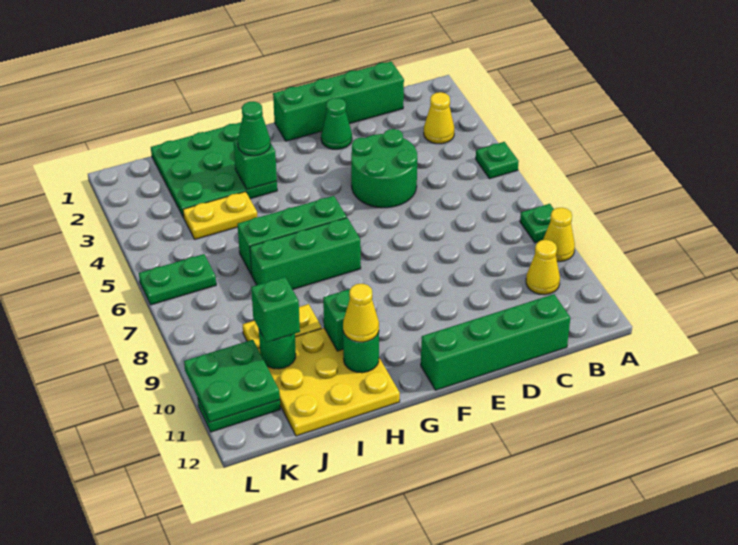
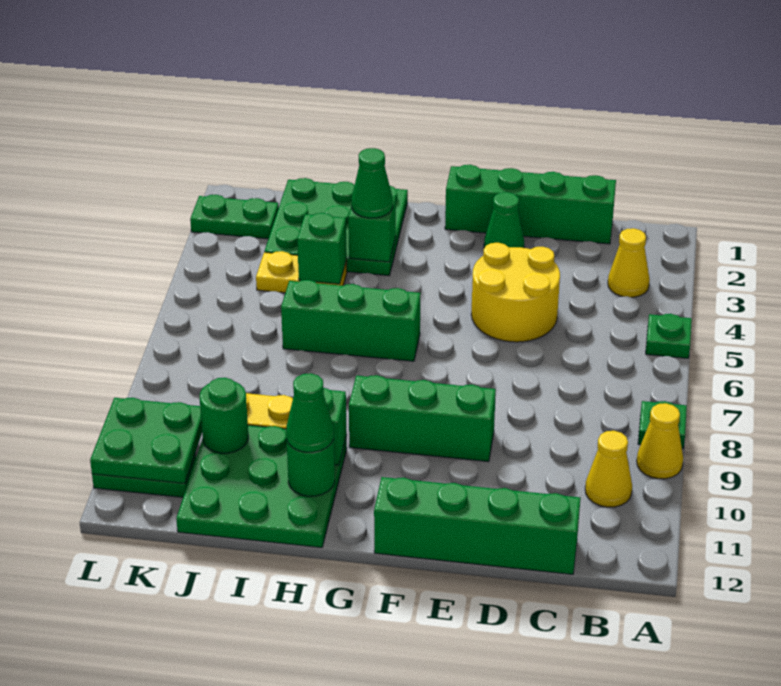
green 2x2 round brick [351,129,417,208] -> yellow 2x2 round brick [471,243,560,342]
green 1x3 brick [250,218,361,290] -> green 1x3 brick moved to [349,375,496,462]
yellow 3x3 plate [258,328,400,436] -> green 3x3 plate [176,425,347,548]
yellow 1x1 cone [343,284,379,342] -> green 1x1 cone [286,373,334,452]
green 1x1 brick [251,277,300,342] -> green 1x1 brick moved to [297,213,347,284]
green 1x2 plate [139,254,216,305] -> green 1x2 plate moved to [190,195,279,239]

